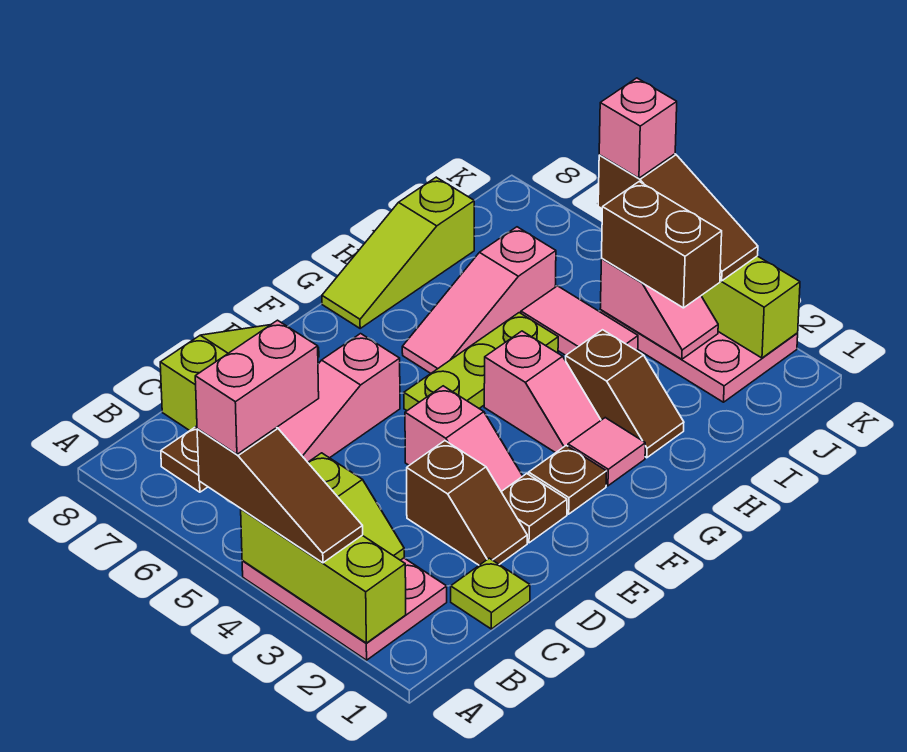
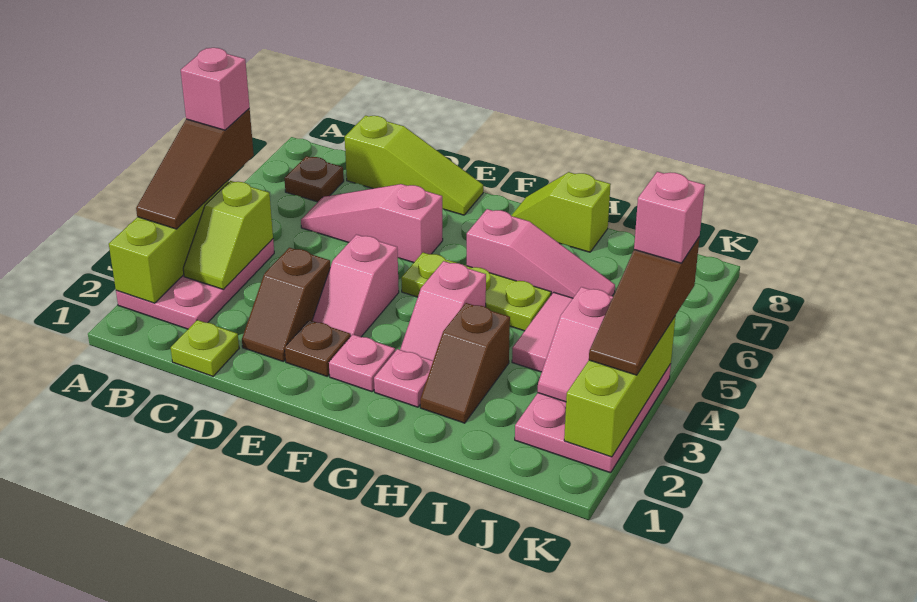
pink 1x2 brick [195,320,319,454] -> pink 1x1 brick [181,48,250,130]
brown 1x1 plate [529,446,606,514] -> pink 1x1 plate [329,334,395,392]
pink 1x1 tile [568,418,645,486] -> pink 1x1 plate [374,349,433,407]
pink 1x3 slope [402,227,556,373] -> pink 1x3 slope turned to [467,209,615,298]
lime 1x3 slope [322,177,474,328] -> lime 1x2 slope [511,172,611,252]
brown 1x2 brick [602,182,722,308] -> none

